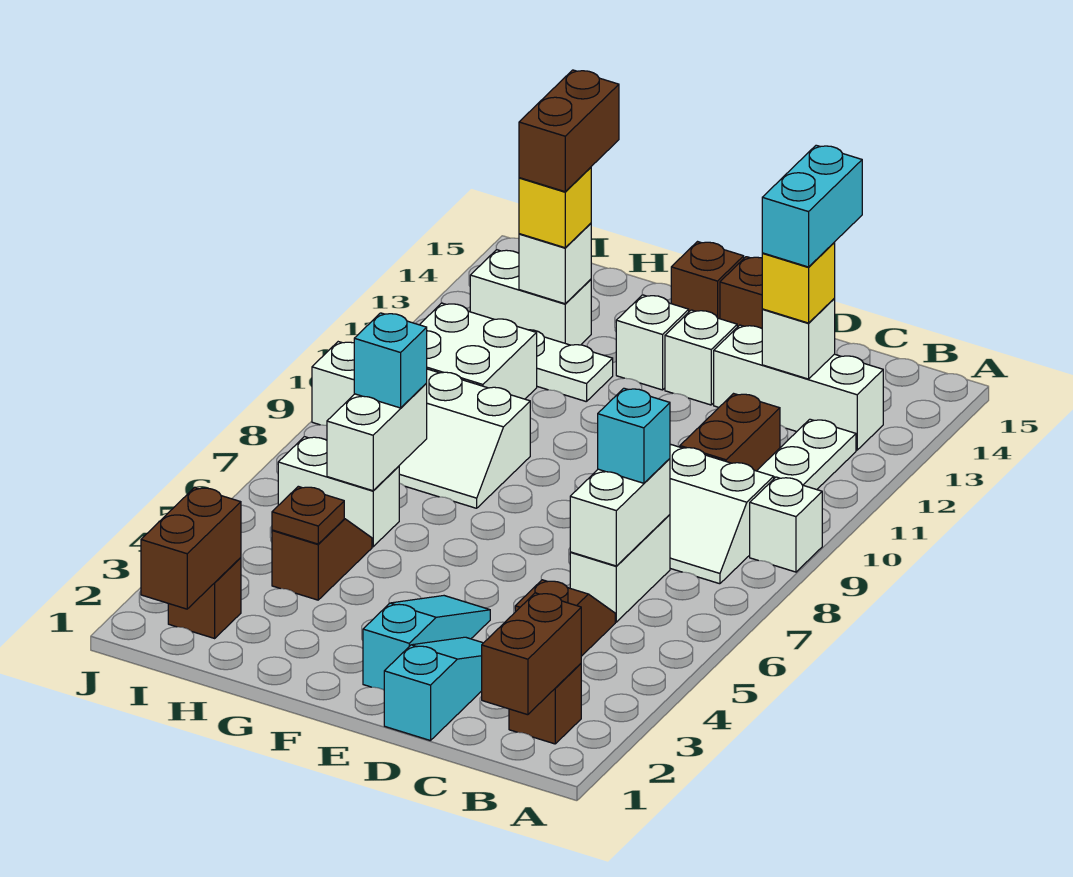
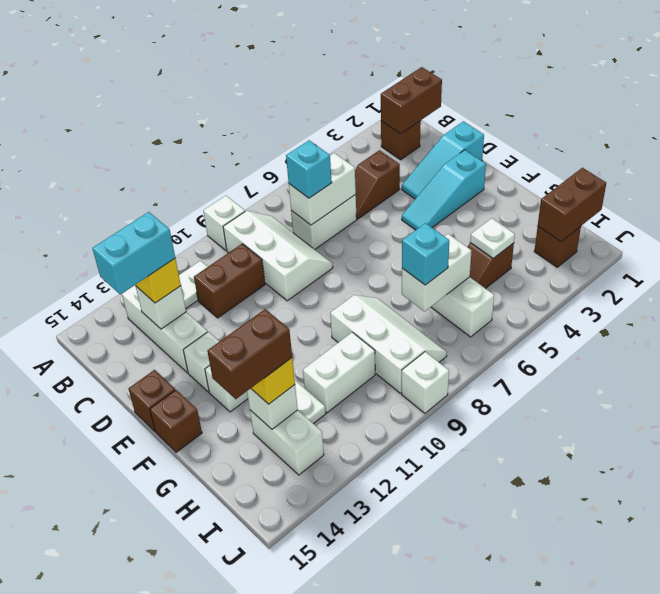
brown 1x1 plate [272,486,344,544] -> white 1x1 plate [470,218,515,258]
white 2x2 brick [420,303,537,399] -> white 1x2 brick [303,332,375,413]

